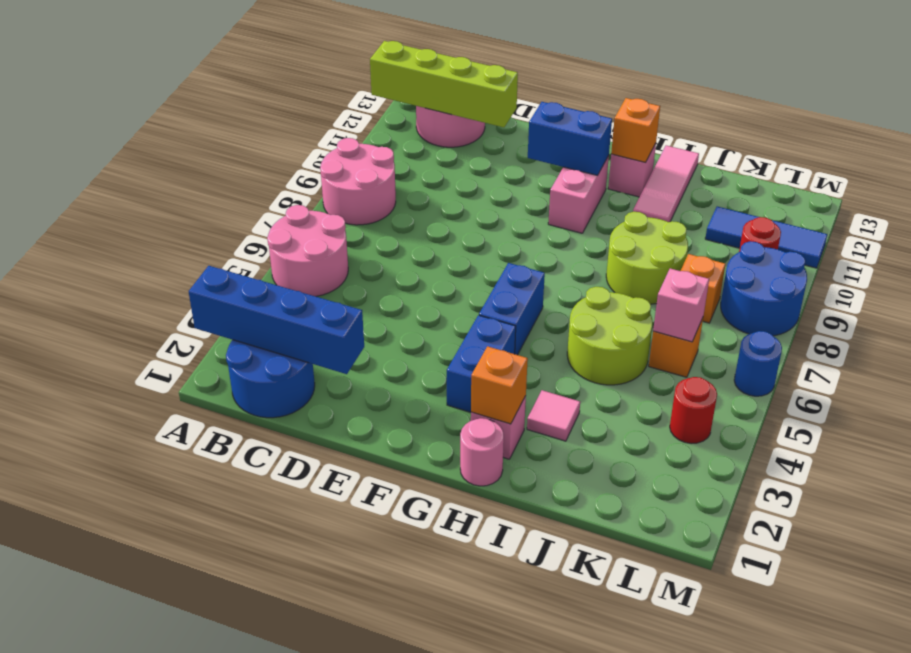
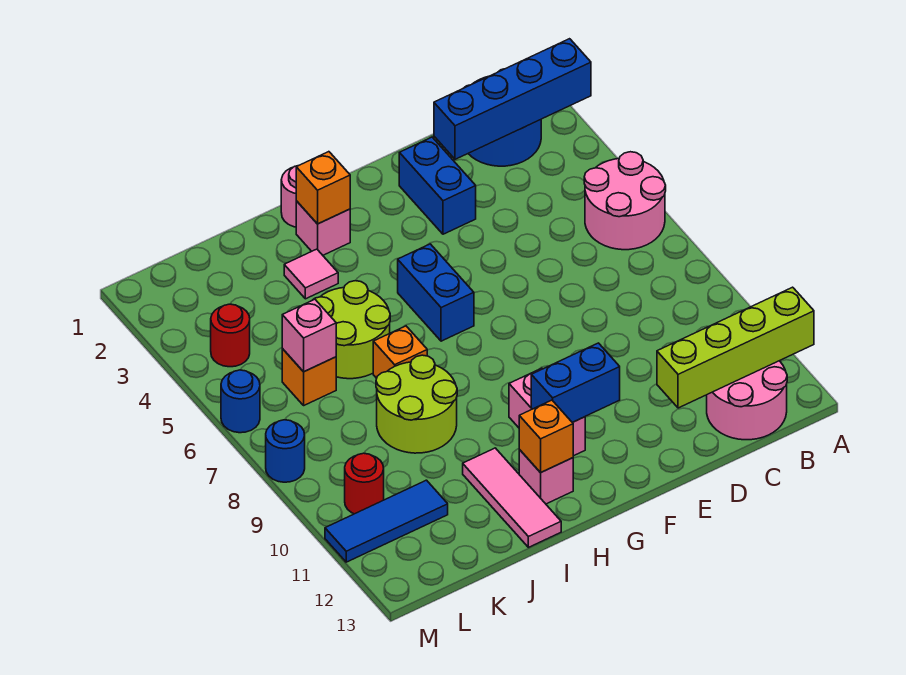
pink 2x2 round brick [320,138,396,225] -> none
blue 1x2 brick [447,315,516,412] -> blue 1x2 brick moved to [399,137,476,234]
orange 1x1 brick [681,254,725,323] -> orange 1x1 brick moved to [373,326,427,378]
blue 2x2 round brick [721,241,807,336] -> blue 1x1 round brick [266,420,305,482]

